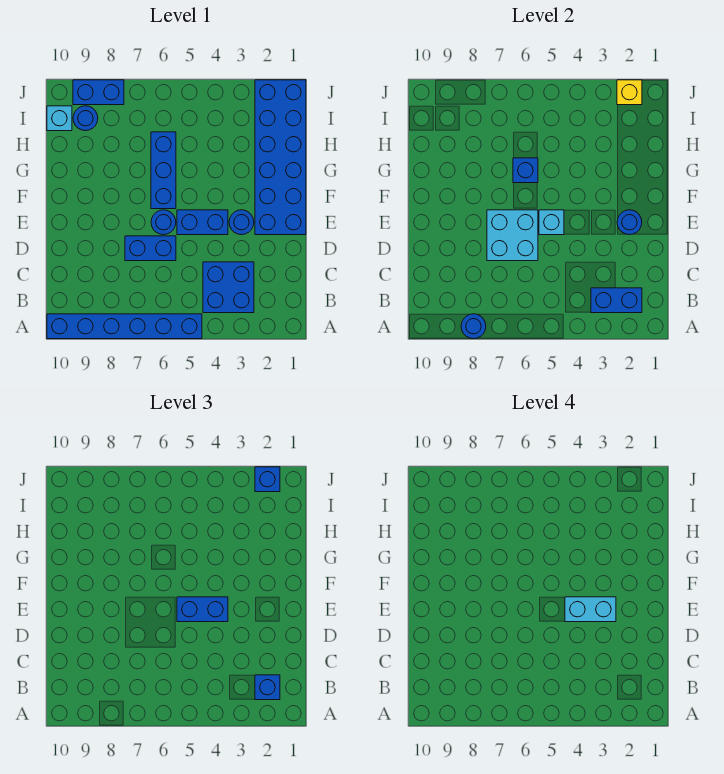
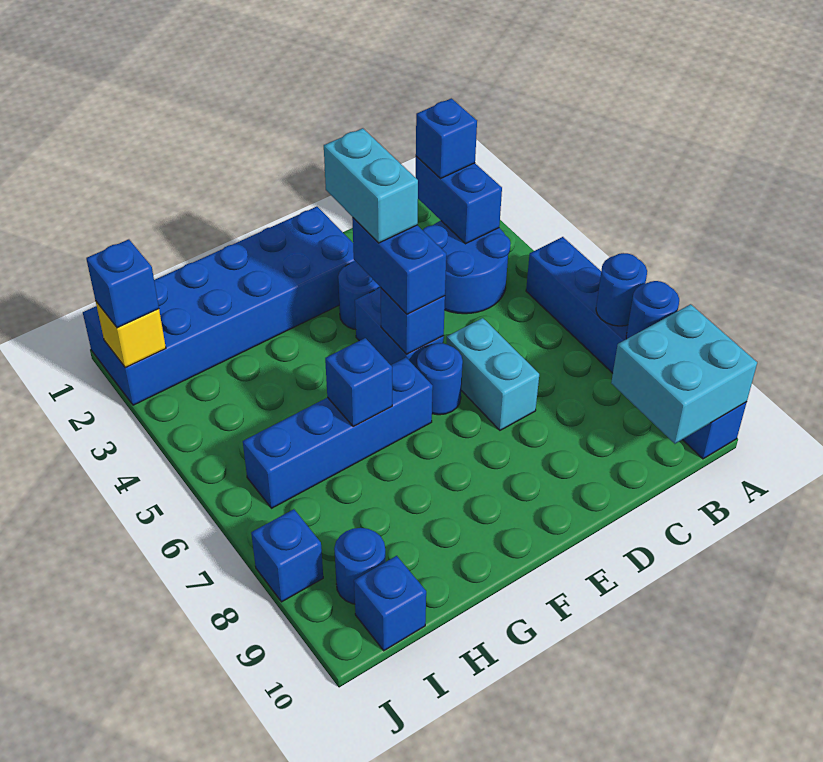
blue 2x2 brick [203,262,254,313] -> blue 2x2 round brick [423,221,510,314]
blue 1x2 brick [125,236,176,261] -> cyan 1x2 brick [447,318,539,430]
cyan 2x2 brick [487,210,538,261] -> cyan 2x2 brick moved to [611,304,757,444]
blue 1x1 round brick [617,210,642,235] -> blue 1x1 round brick moved to [596,253,647,326]
cyan 1x1 brick [539,210,564,235] -> blue 1x1 brick [381,288,445,354]
blue 1x3 brick [151,132,176,209] -> blue 1x4 brick [243,357,433,508]
cyan 1x1 brick [47,106,72,131] -> blue 1x1 brick [354,556,426,651]
blue 1x2 brick [73,80,124,105] -> blue 1x1 brick [251,509,323,602]

